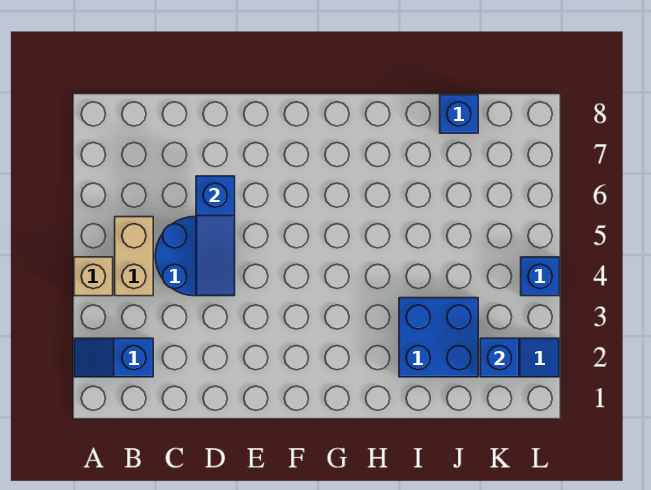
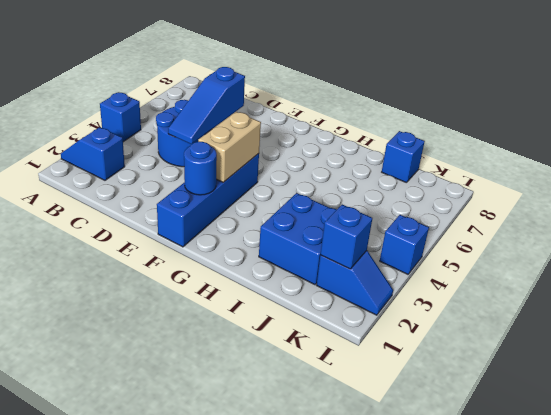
tan 1x1 brick [74,257,113,296] -> blue 1x1 brick [100,92,141,142]
tan 1x2 brick [115,217,153,296] -> tan 1x2 brick moved to [198,112,261,182]
none -> blue 1x4 brick [157,154,259,247]
none -> blue 1x1 round brick [184,142,217,195]

